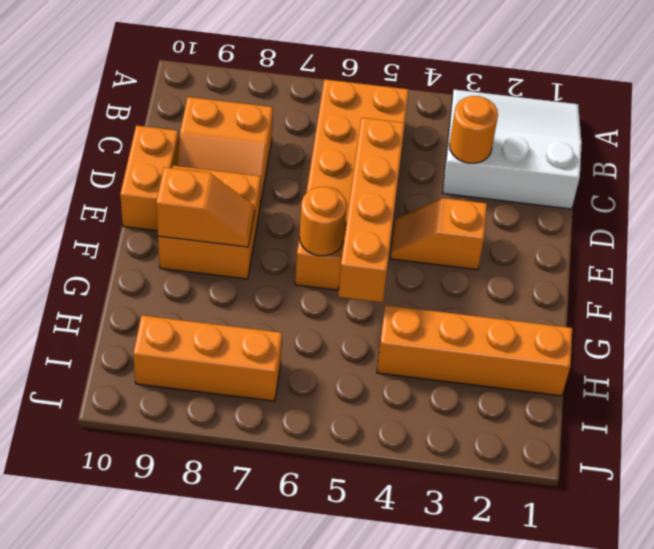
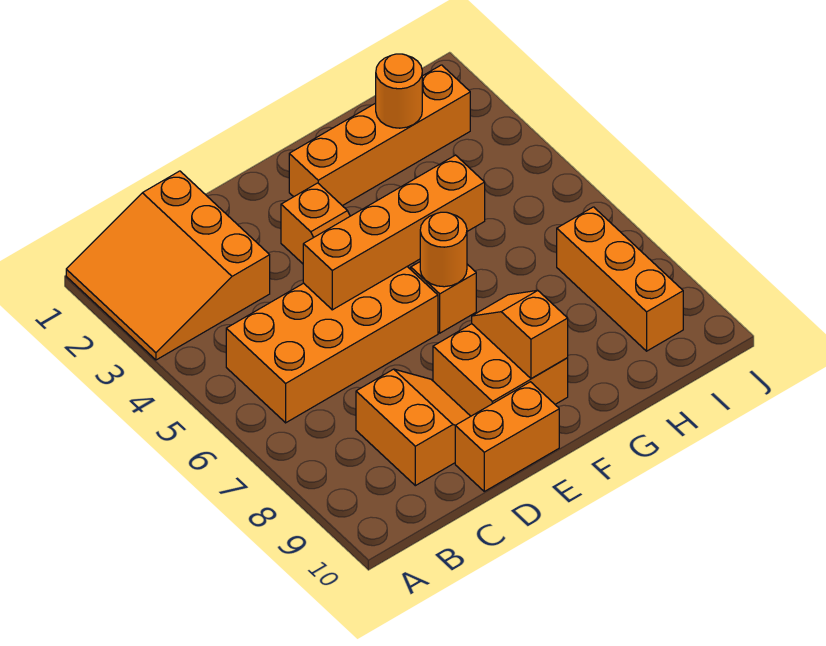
white 3x3 slope [443,90,582,209] -> orange 3x3 slope [66,171,270,360]
orange 1x1 round brick [449,96,498,163] -> orange 1x1 round brick moved to [376,54,422,128]
orange 1x4 brick [377,305,572,396] -> orange 1x4 brick turned to [289,65,470,206]

